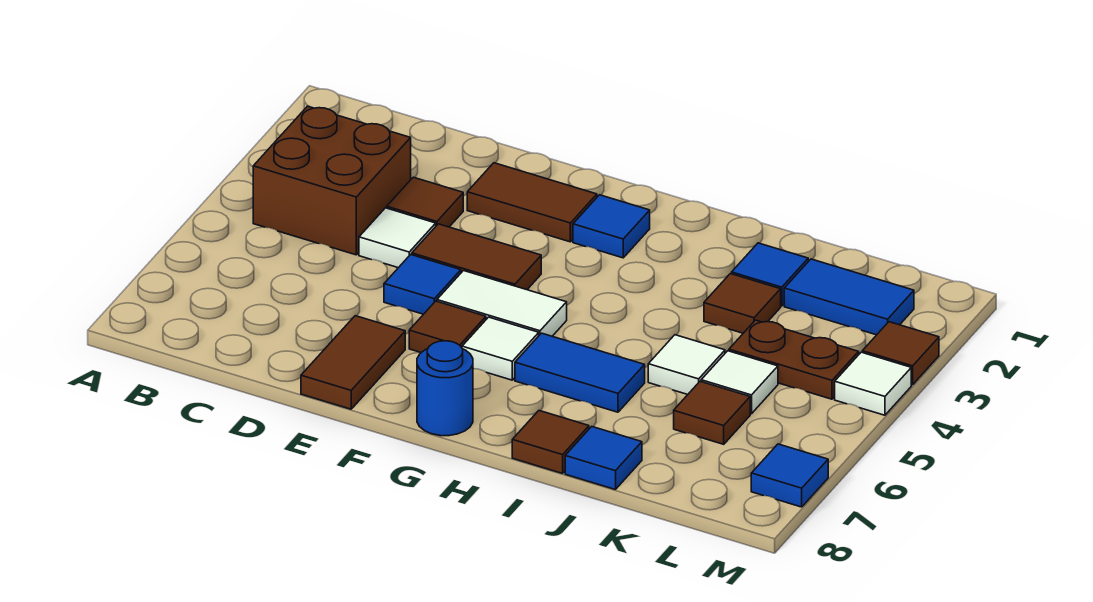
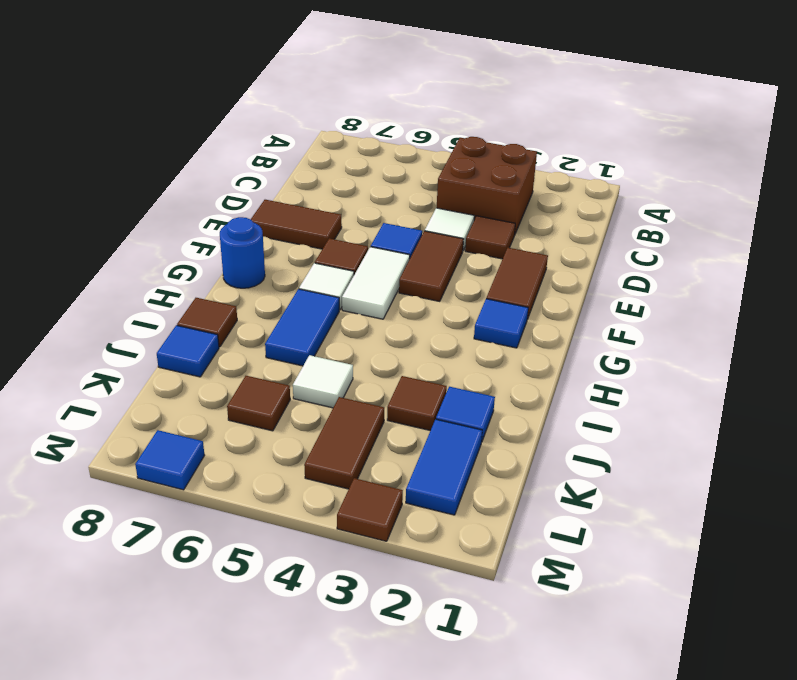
brown 1x2 plate [729,320,859,399] -> brown 1x2 tile [304,397,384,489]
white 1x1 tile [701,351,778,414] -> none
white 1x1 tile [835,352,911,415] -> none

